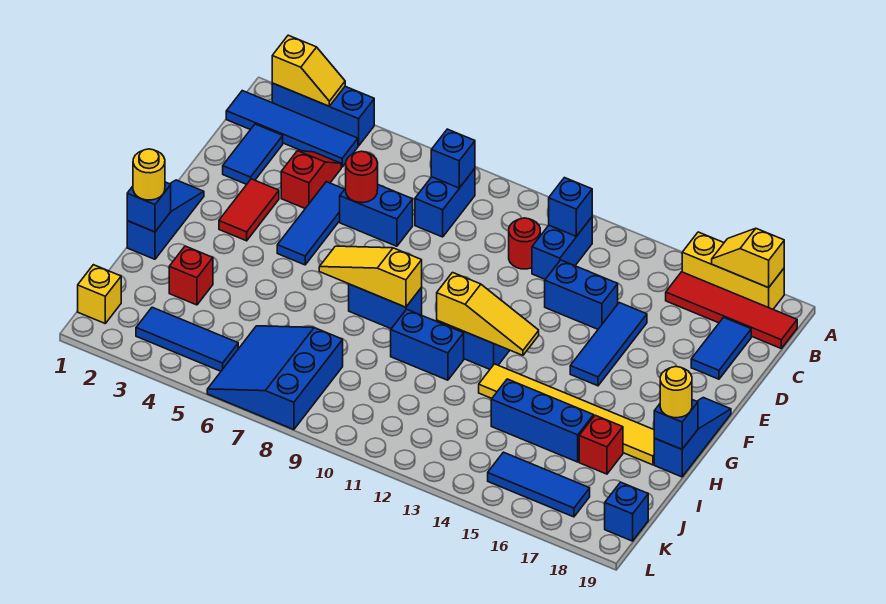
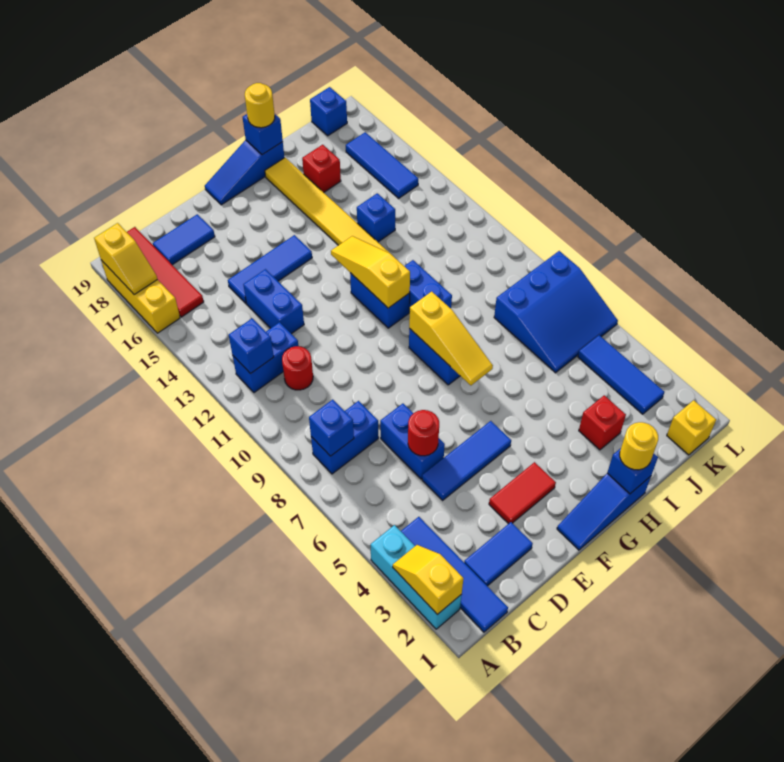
blue 1x3 brick [272,83,374,146] -> cyan 1x3 brick [371,525,462,629]
red 1x2 slope [281,151,341,208] -> none
blue 1x3 brick [491,379,594,462] -> blue 1x1 brick [357,193,395,242]

